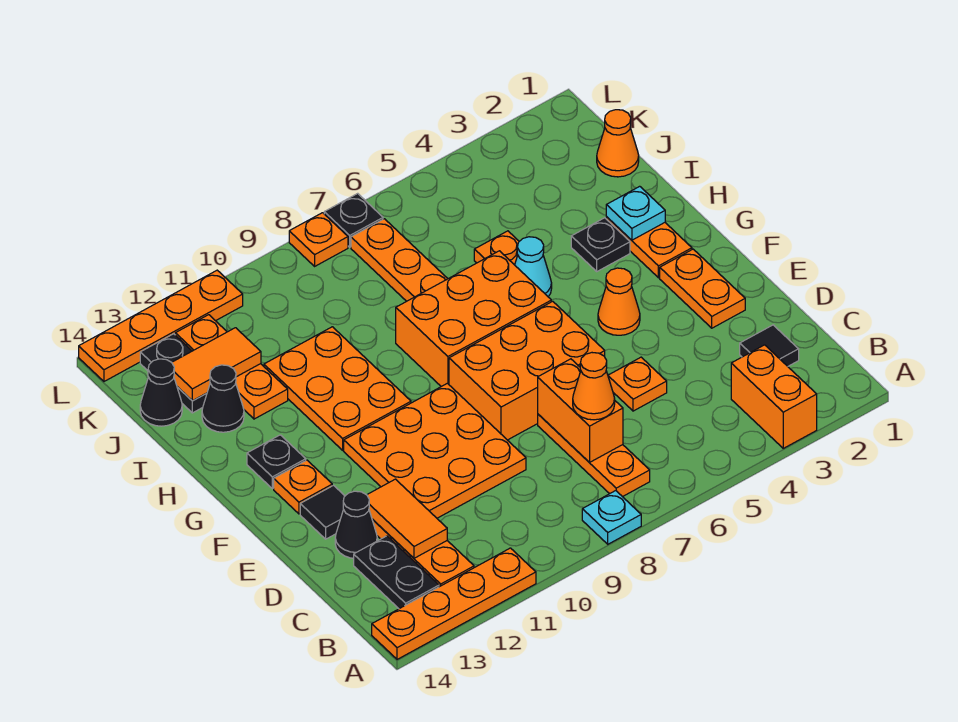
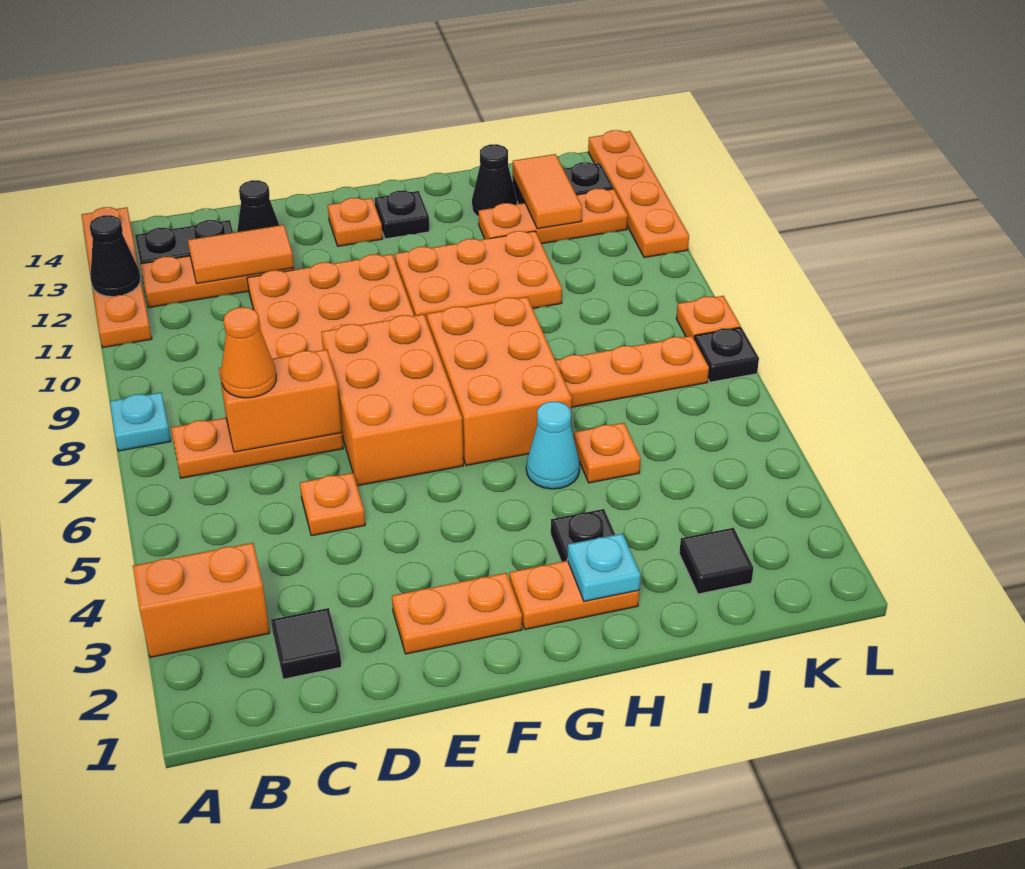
black 1x1 tile [300,485,345,539] -> black 1x1 tile moved to [679,528,753,594]
orange 1x1 cone [598,268,640,335] -> none
orange 1x1 cone [597,110,639,177] -> none
black 1x1 cone [140,359,182,426] -> black 1x1 cone moved to [90,215,140,297]

